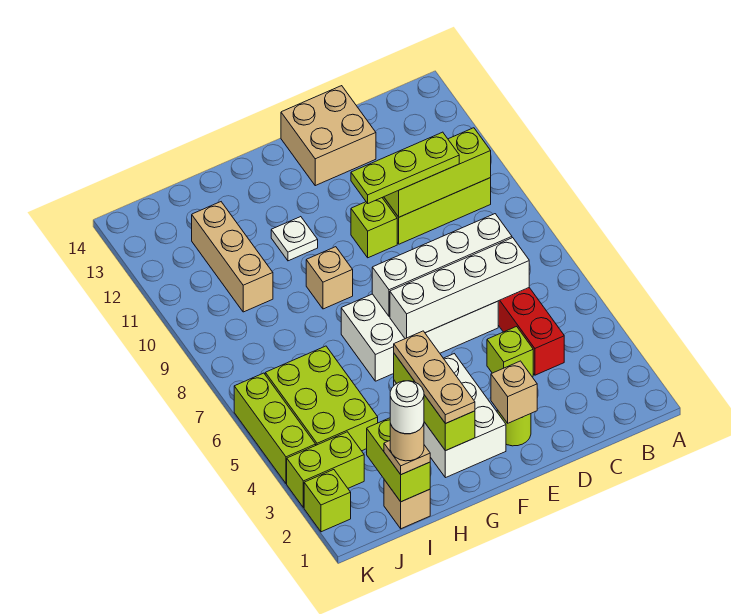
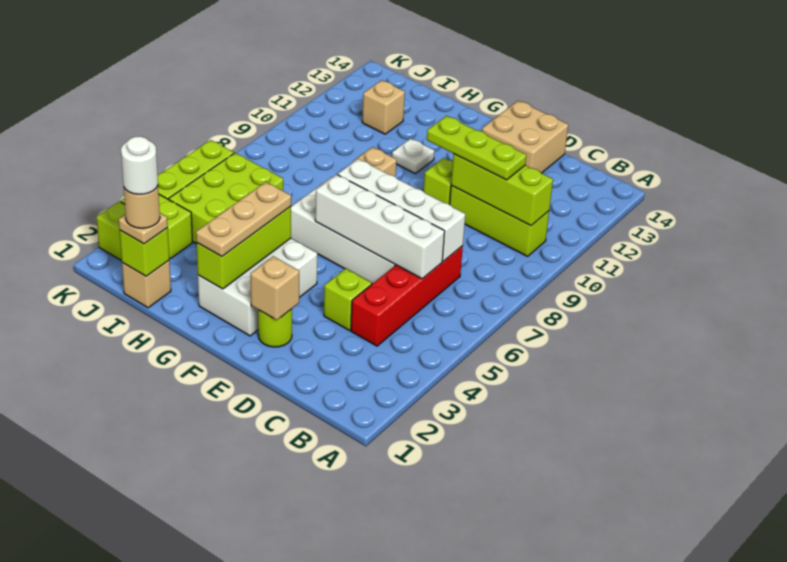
lime 1x2 brick [367,418,430,502] -> lime 1x1 brick [119,228,169,276]
tan 1x3 brick [192,202,273,312] -> tan 1x1 brick [362,80,405,134]

